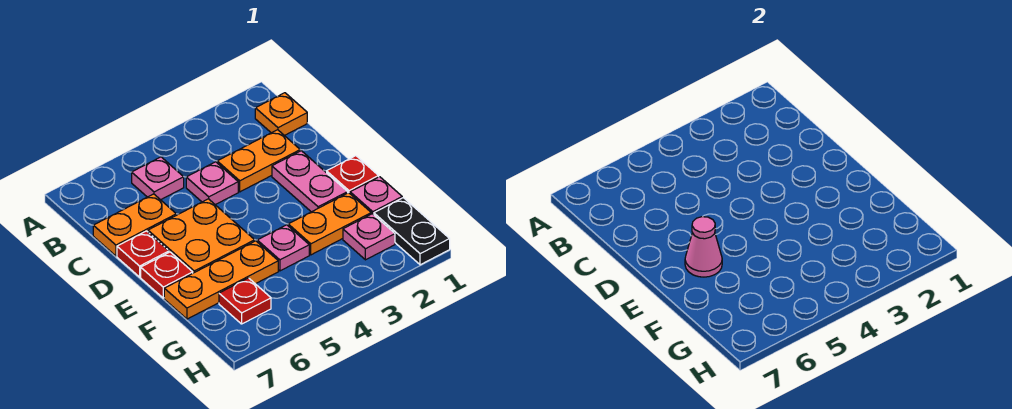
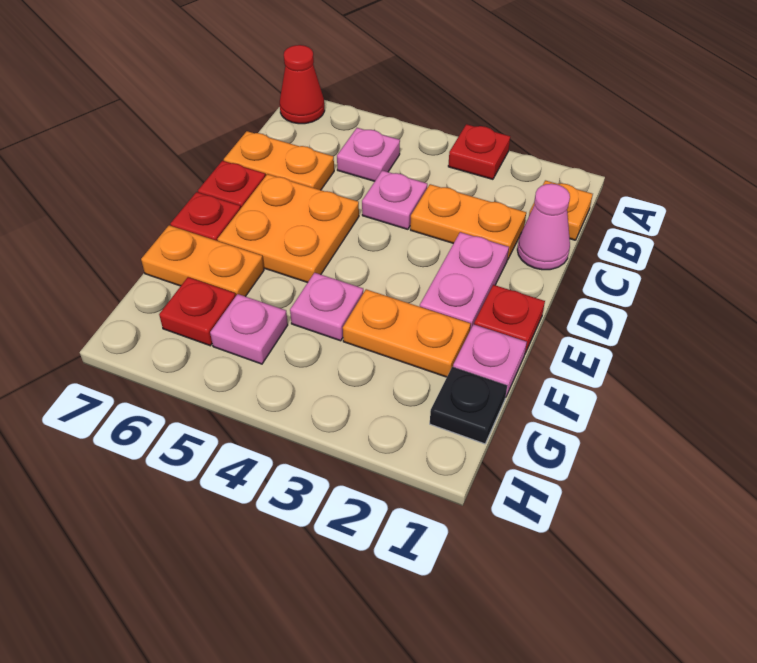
none -> red 1x1 plate [448,124,510,179]
none -> red 1x1 cone [280,45,325,124]
pink 1x1 cone [685,217,722,277] -> pink 1x1 cone moved to [517,184,570,270]
orange 1x3 plate [164,241,278,319] -> orange 1x2 plate [141,225,264,296]
black 1x2 plate [374,198,450,265] -> black 1x1 plate [430,367,507,444]
pink 1x1 plate [343,214,395,260] -> pink 1x1 plate moved to [210,294,288,364]

